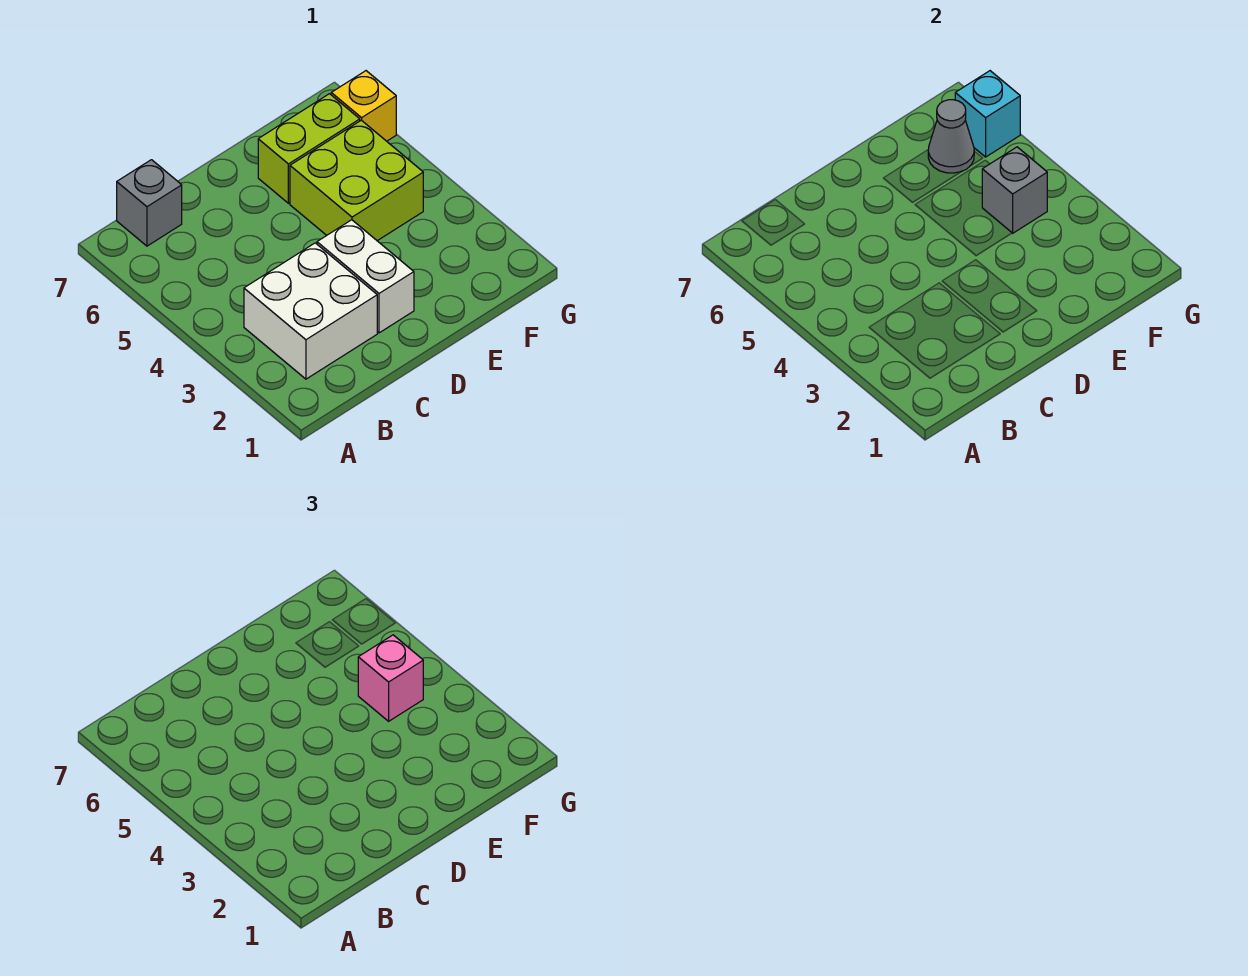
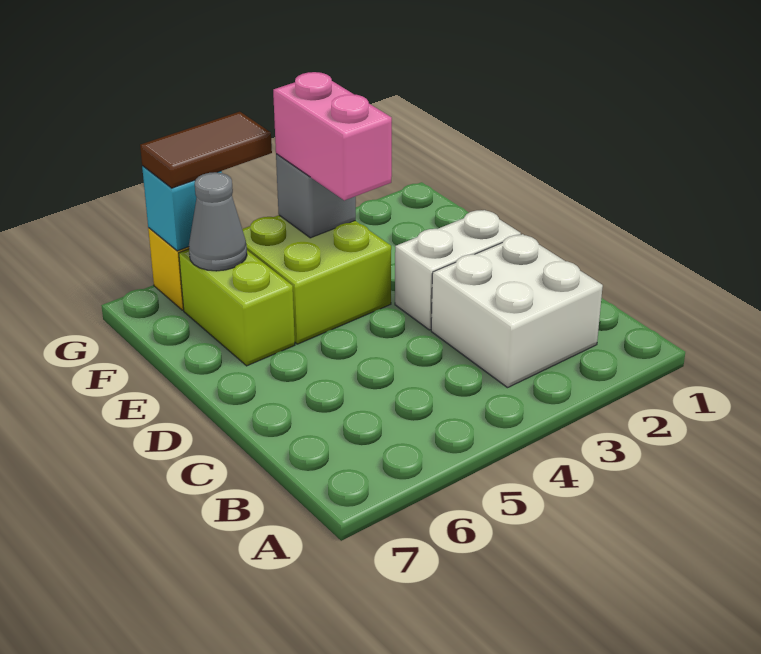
grey 1x1 brick [117,160,182,246] -> none
pink 1x1 brick [358,635,423,721] -> pink 1x2 brick [273,72,392,200]
none -> brown 1x2 tile [140,112,272,188]

